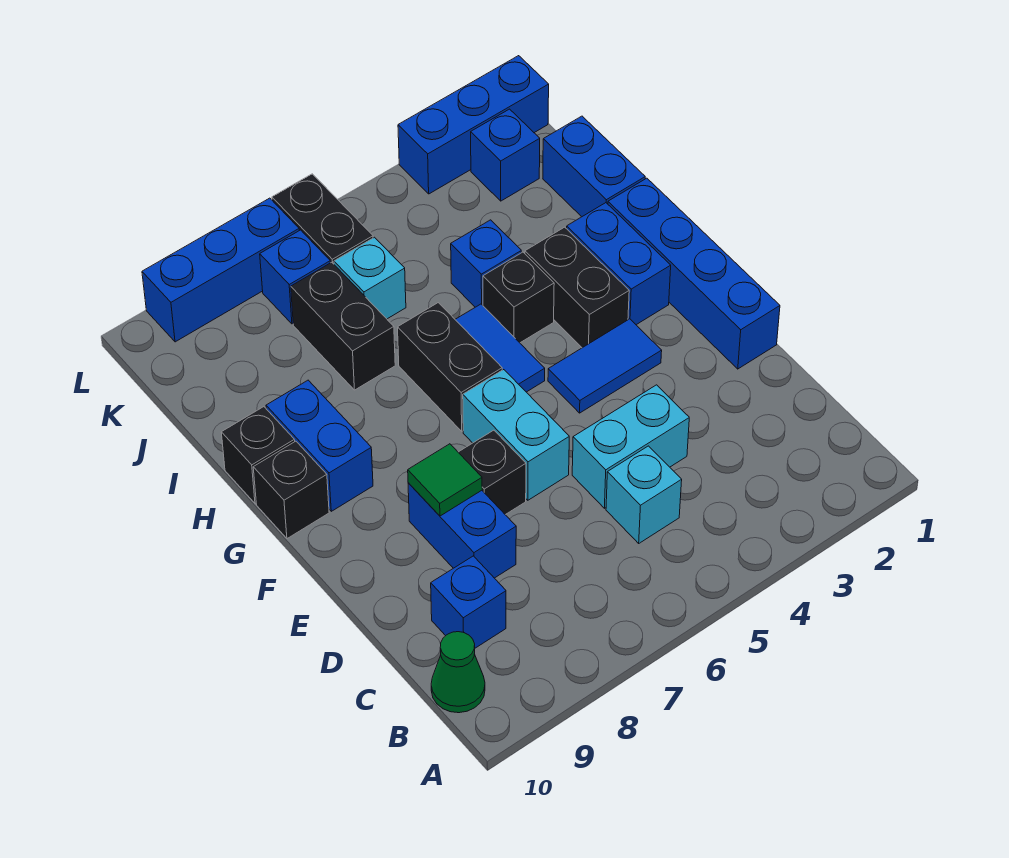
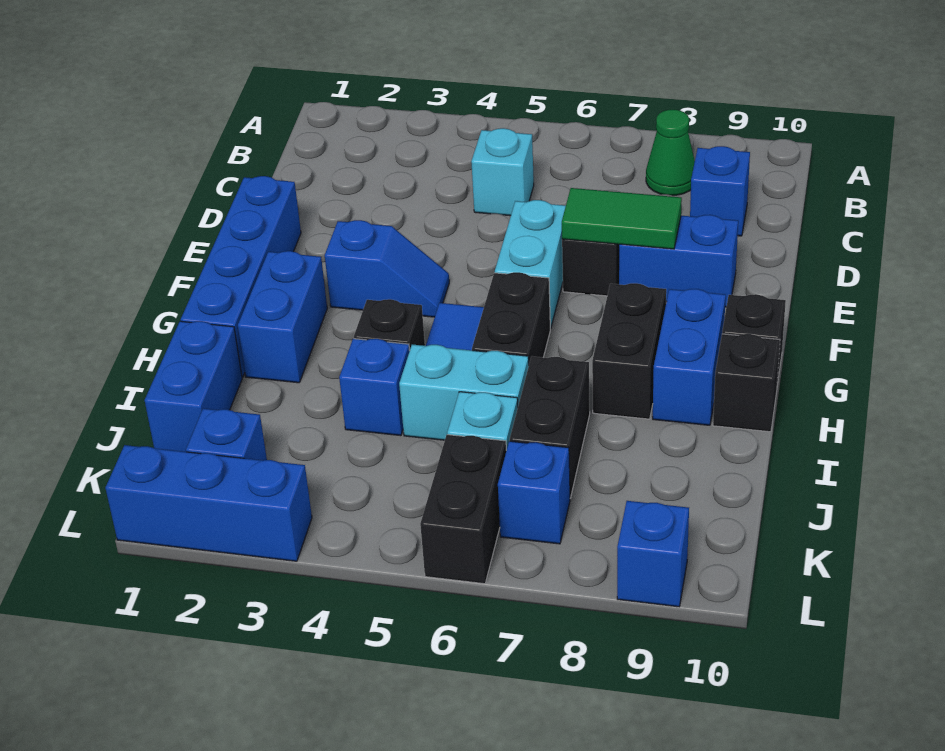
green 1x1 cone [431,632,485,713] -> green 1x1 cone moved to [646,110,695,195]
cyan 1x2 brick [572,385,689,508] -> cyan 1x2 brick moved to [399,344,529,440]
blue 1x2 brick [408,483,516,578] -> blue 1x2 brick turned to [619,215,738,307]
green 1x1 tile [408,444,482,516] -> green 1x2 tile [562,188,682,249]
blue 1x2 tile [548,319,662,413] -> blue 1x2 slope [325,220,449,317]
black 1x2 brick [525,227,629,348] -> black 1x2 brick moved to [592,283,666,419]
blue 1x3 brick [142,198,299,342] -> blue 1x1 brick [617,501,689,607]

